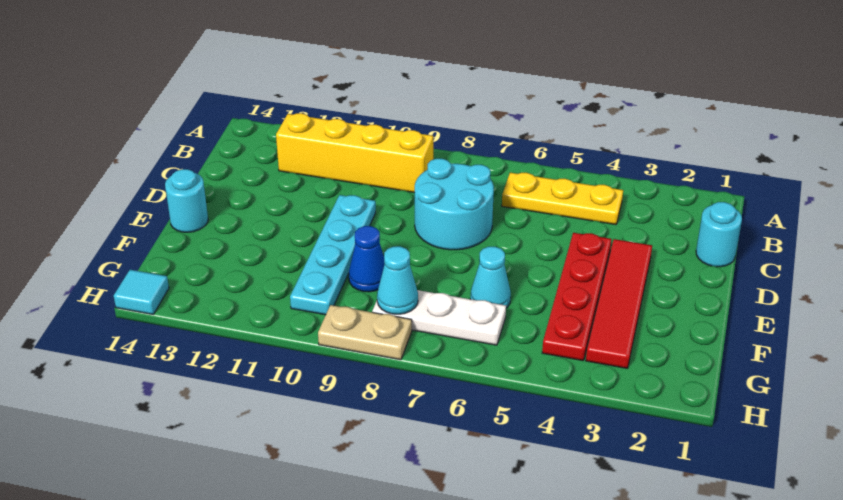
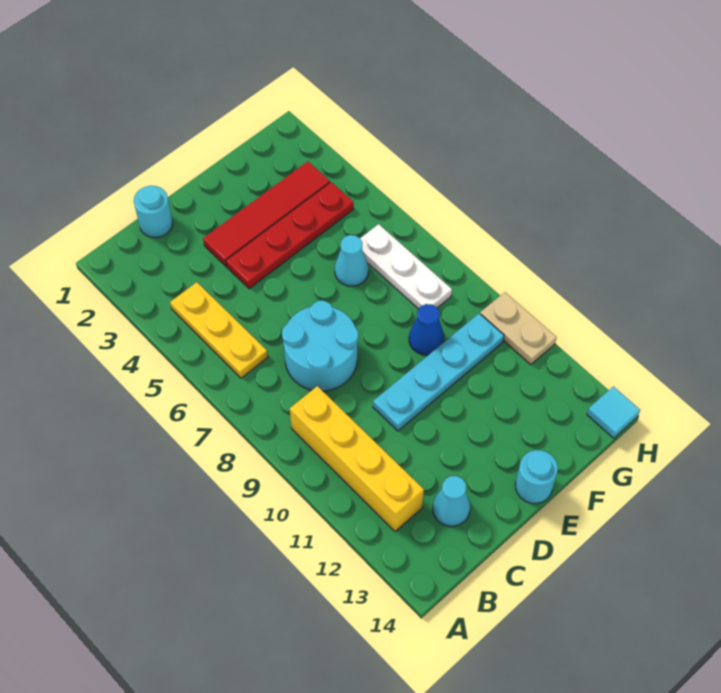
cyan 1x1 cone [377,246,418,314] -> cyan 1x1 cone moved to [433,476,470,526]
tan 1x2 plate [318,305,412,360] -> tan 1x2 plate moved to [480,292,557,365]

